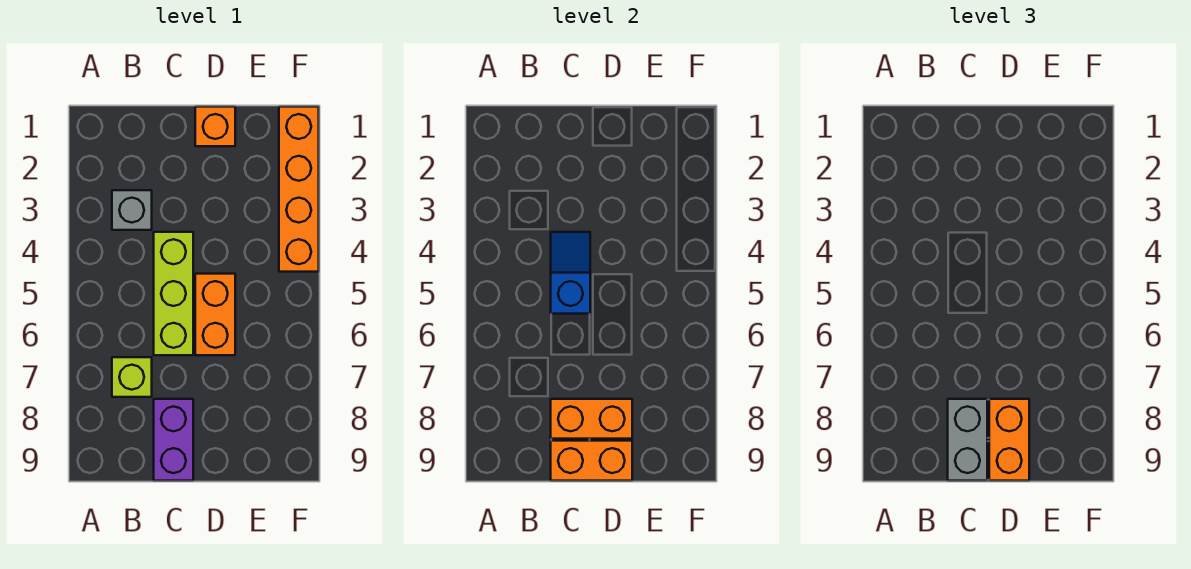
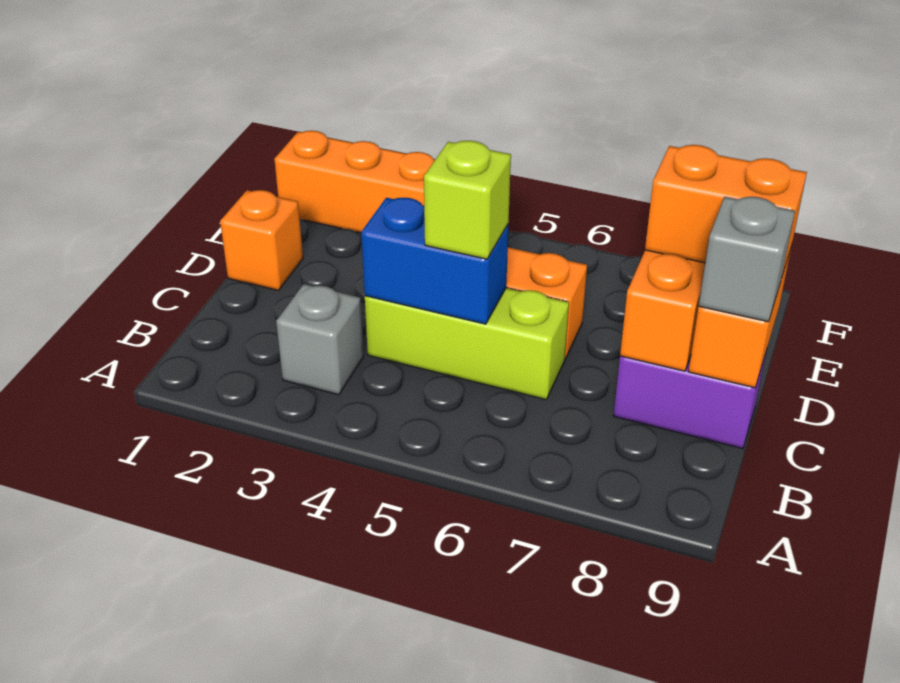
lime 1x1 brick [112,357,152,397] -> lime 1x1 brick moved to [424,141,511,259]
blue 1x2 slope [551,232,590,314] -> blue 1x2 brick [361,198,509,324]
grey 1x2 brick [948,399,987,481] -> grey 1x1 brick [699,197,795,322]

